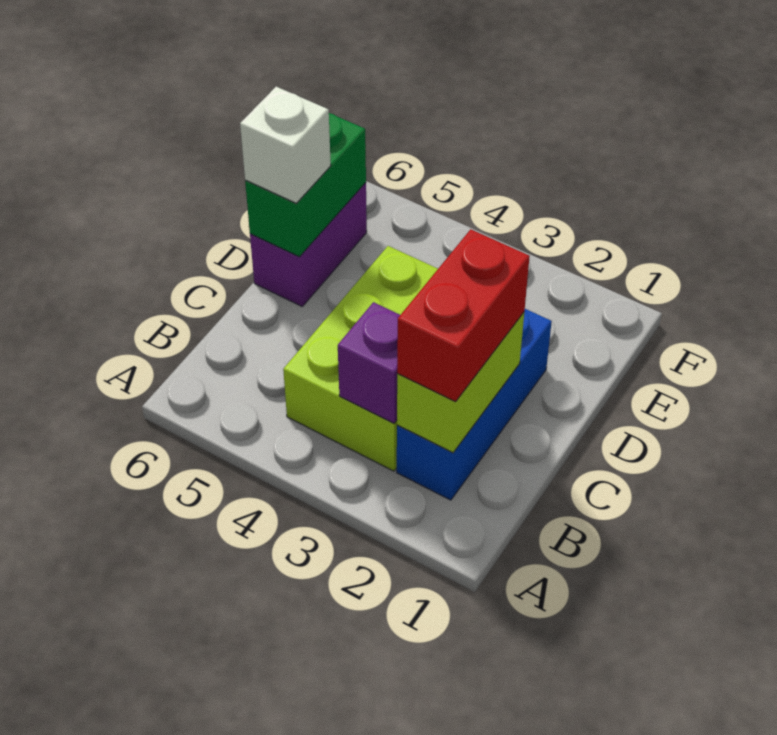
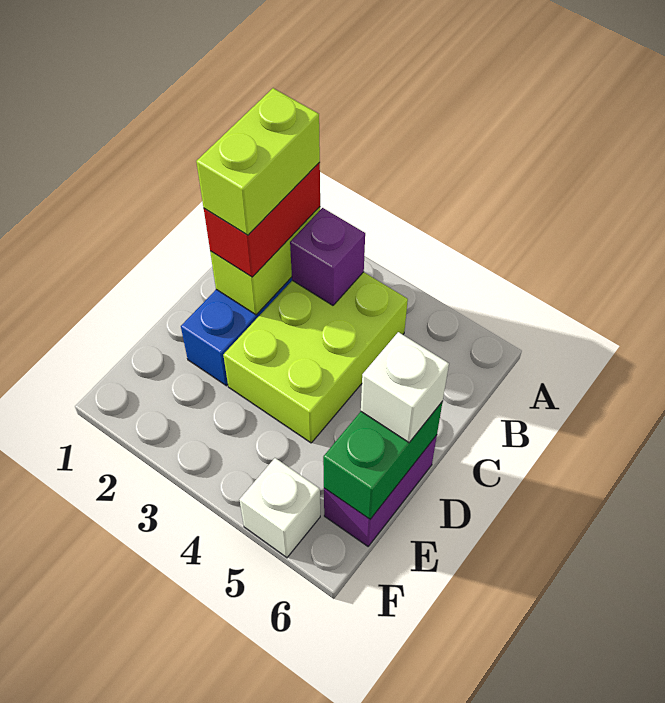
none -> lime 1x2 brick [196,88,320,235]
none -> white 1x1 brick [239,458,320,558]

